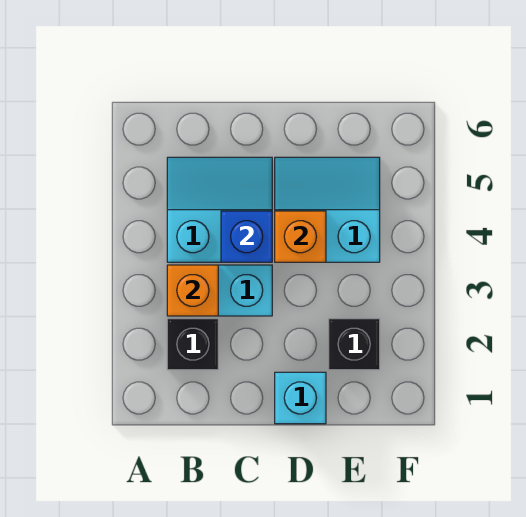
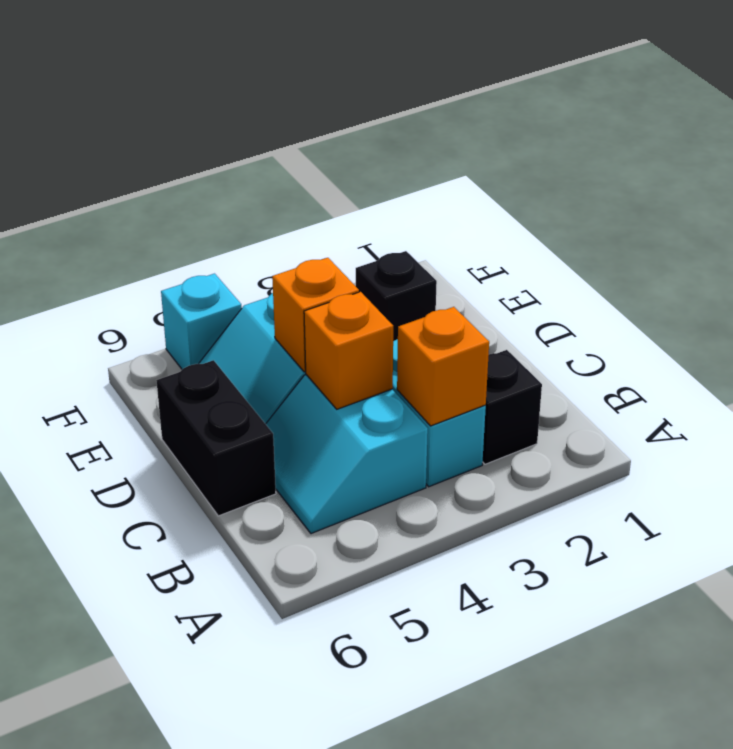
blue 1x1 brick [221,211,272,262] -> orange 1x1 brick [304,292,393,409]
none -> black 1x2 brick [156,360,276,516]
cyan 1x1 brick [275,372,326,424] -> cyan 1x1 brick moved to [161,274,242,369]

